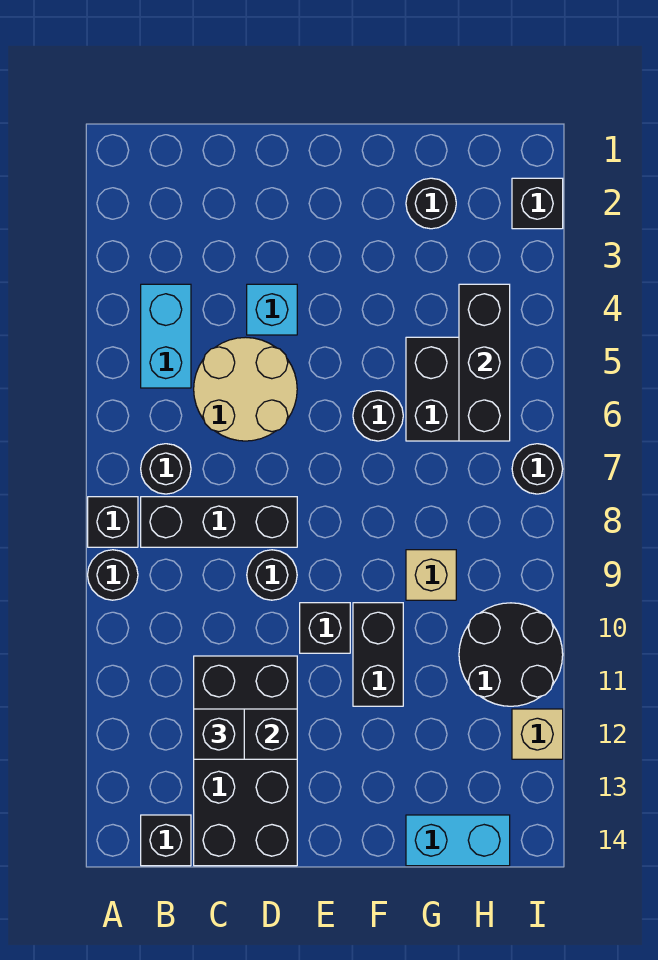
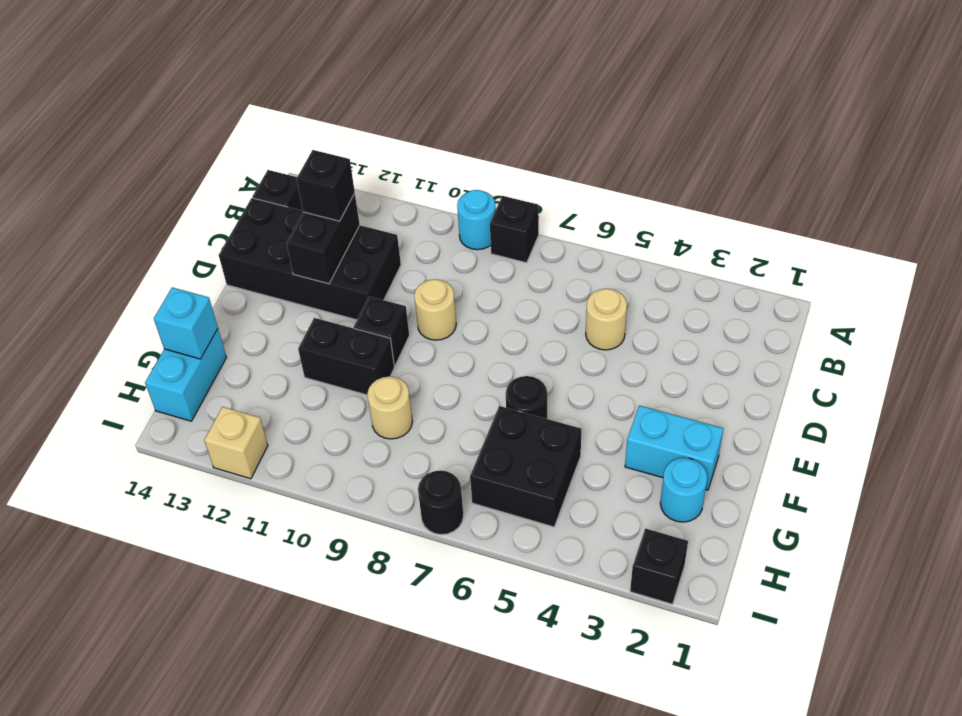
black 1x1 round brick [88,550,138,600] -> cyan 1x1 round brick [457,190,496,250]
cyan 1x2 brick [141,284,191,388] -> cyan 1x2 brick moved to [625,405,723,490]
black 1x1 round brick [141,444,191,494] -> none
black 1x3 brick [141,497,297,547] -> none
tan 2x2 round brick [194,337,297,441] -> tan 1x1 round brick [586,289,627,350]
cyan 1x1 brick [247,284,297,335] -> cyan 1x1 brick moved to [154,287,218,359]
black 1x1 round brick [247,550,297,600] -> tan 1x1 round brick [414,279,456,340]
black 1x1 round brick [406,178,456,229] -> cyan 1x1 round brick [660,458,707,522]
tan 1x1 brick [406,550,456,600] -> tan 1x1 round brick [367,376,412,439]
black 1x3 brick [459,284,510,441] -> none
black 2x2 round brick [459,603,563,706] -> none

